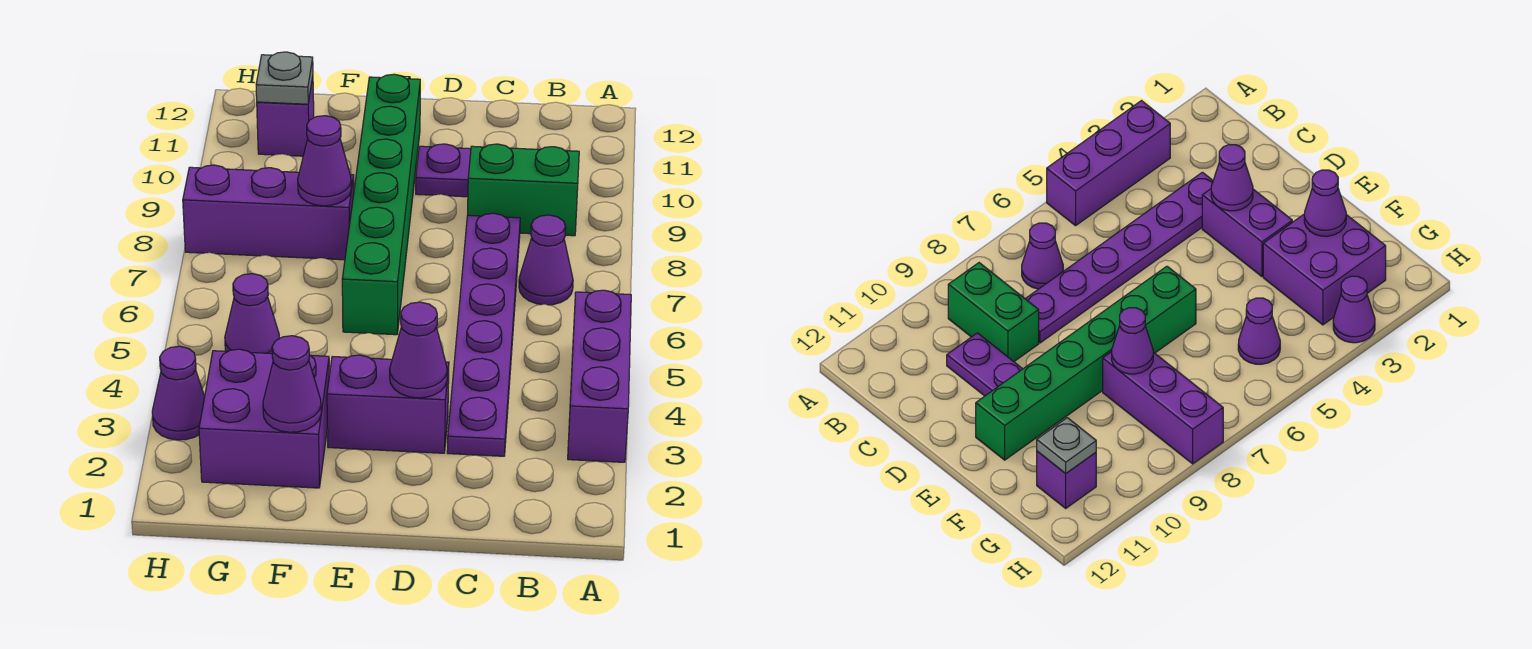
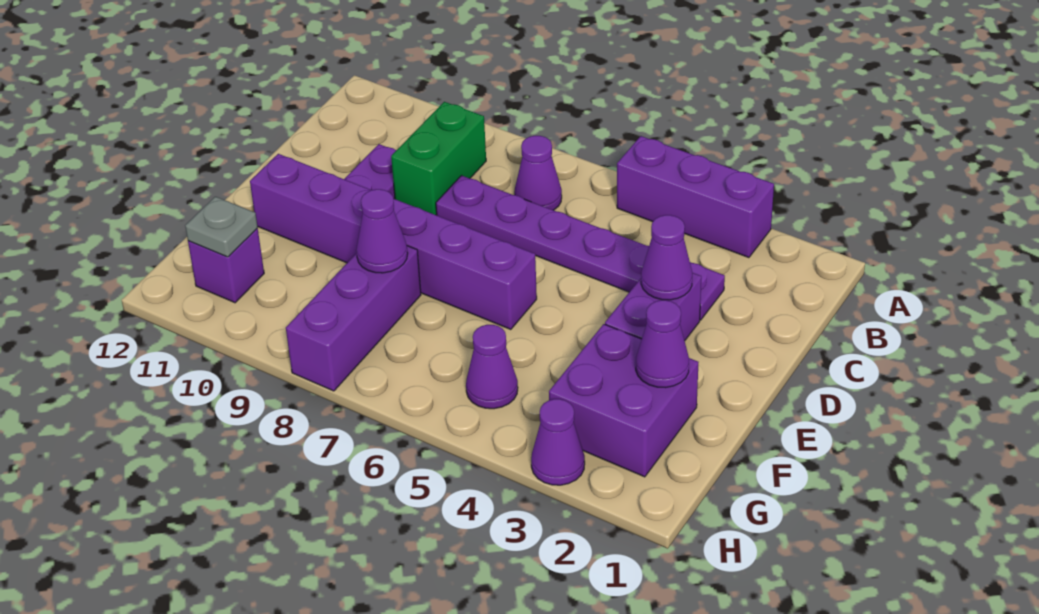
green 1x6 brick [342,74,420,335] -> purple 1x6 brick [250,154,537,330]

